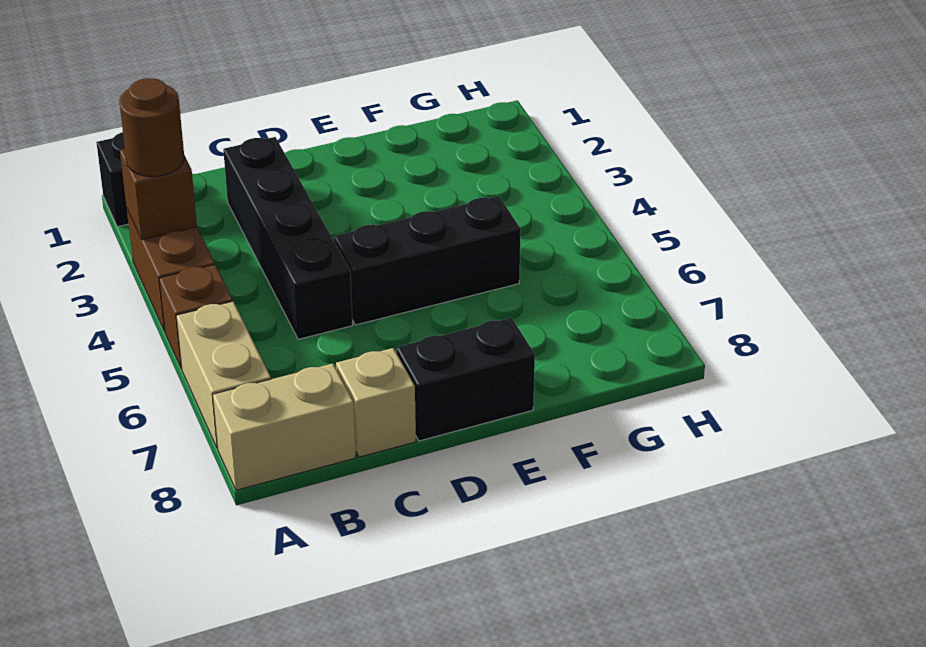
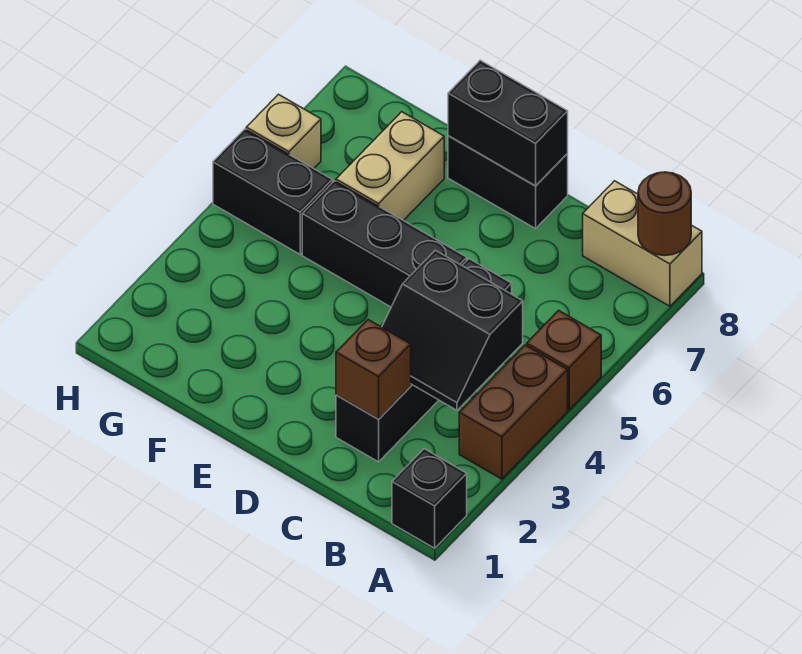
brown 1x1 brick [120,149,197,240] -> brown 1x1 brick moved to [336,320,411,419]
brown 1x1 round brick [119,78,184,177] -> brown 1x1 round brick moved to [638,172,691,256]
tan 1x2 brick [176,301,271,448] -> tan 1x2 brick moved to [336,112,444,221]
none -> black 2x2 slope [382,250,523,410]
tan 1x1 brick [336,348,416,457] -> tan 1x1 brick moved to [246,94,321,169]
none -> black 1x2 brick [448,60,568,186]
none -> black 1x2 brick [213,129,332,254]

